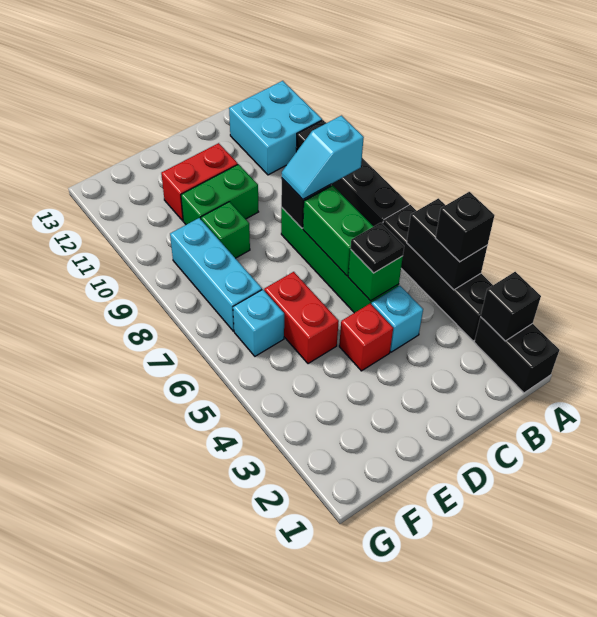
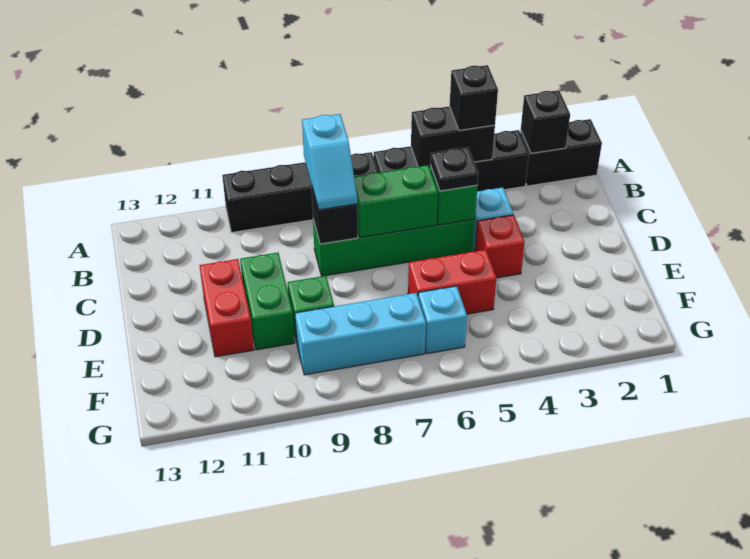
cyan 2x2 brick [229,81,322,175] -> none

